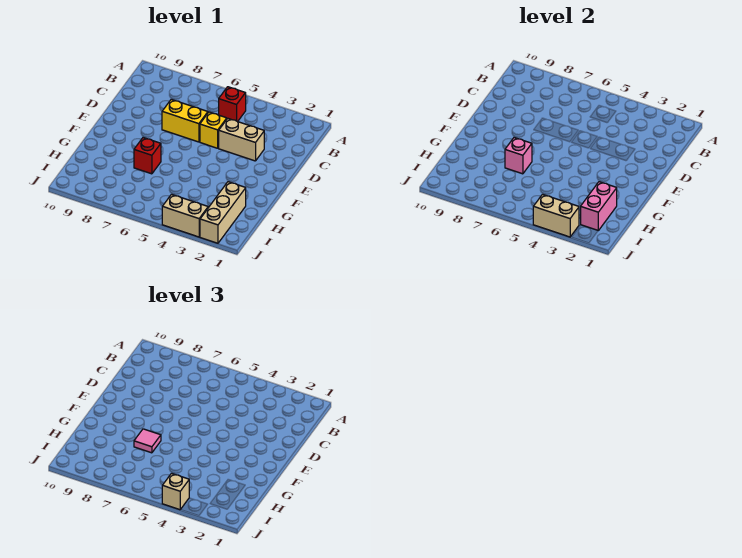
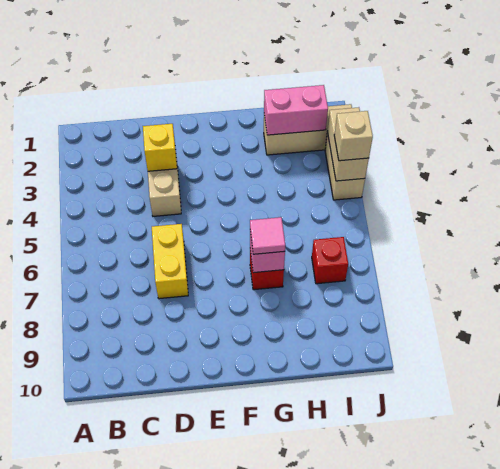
red 1x1 brick [219,87,246,122] -> red 1x1 brick moved to [312,237,348,284]
yellow 1x1 brick [200,112,227,148] -> yellow 1x1 brick moved to [143,124,177,171]

